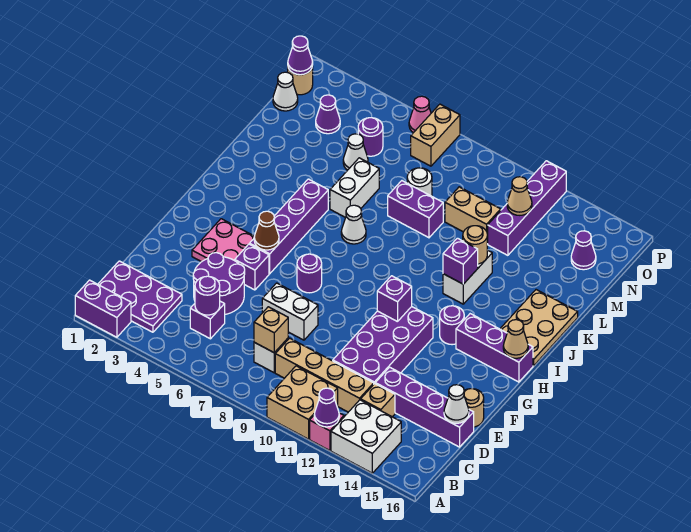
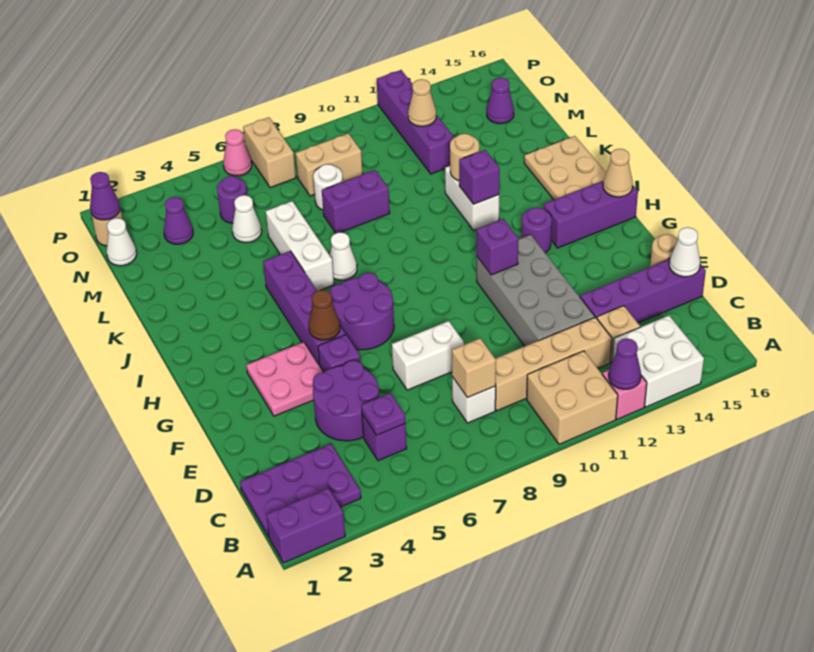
purple 1x1 round brick [195,276,220,315] -> purple 1x1 plate [361,393,406,436]
purple 2x4 brick [333,307,433,384] -> grey 2x4 brick [477,235,595,346]
purple 1x1 round brick [297,254,322,293] -> purple 2x2 round brick [330,273,394,350]
white 1x2 brick [330,158,379,218] -> white 1x3 brick [266,201,334,291]
tan 1x2 brick [445,187,501,243] -> tan 1x2 brick moved to [296,133,363,196]

